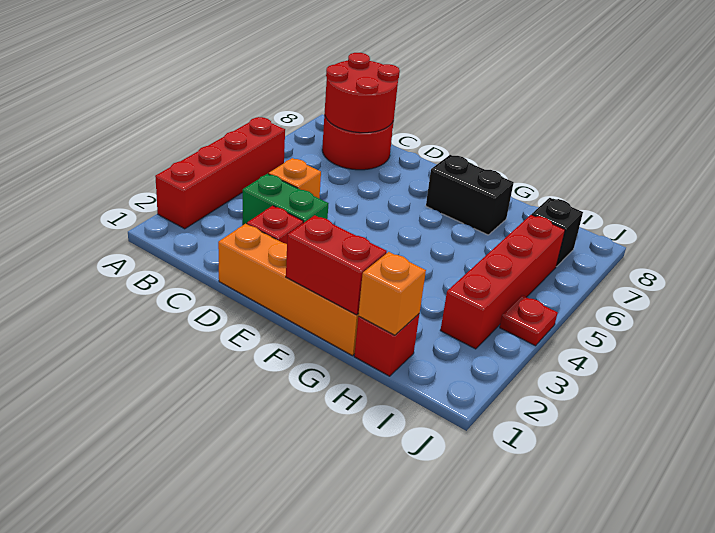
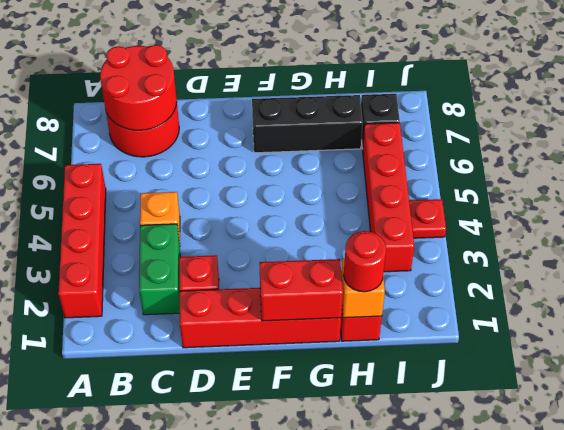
green 1x2 brick [242,174,329,225] -> green 1x2 brick turned to [139,224,180,315]
orange 1x4 brick [218,224,359,356] -> red 1x4 brick [180,288,341,348]
black 1x2 brick [426,155,514,235] -> black 1x3 brick [252,95,363,153]
none -> red 1x1 round brick [344,231,386,292]

